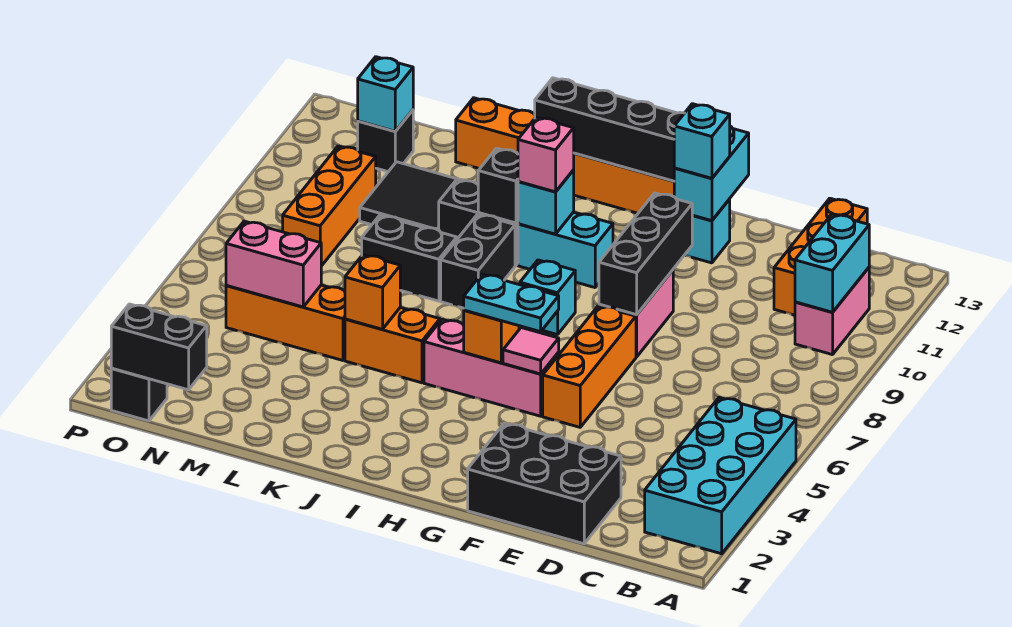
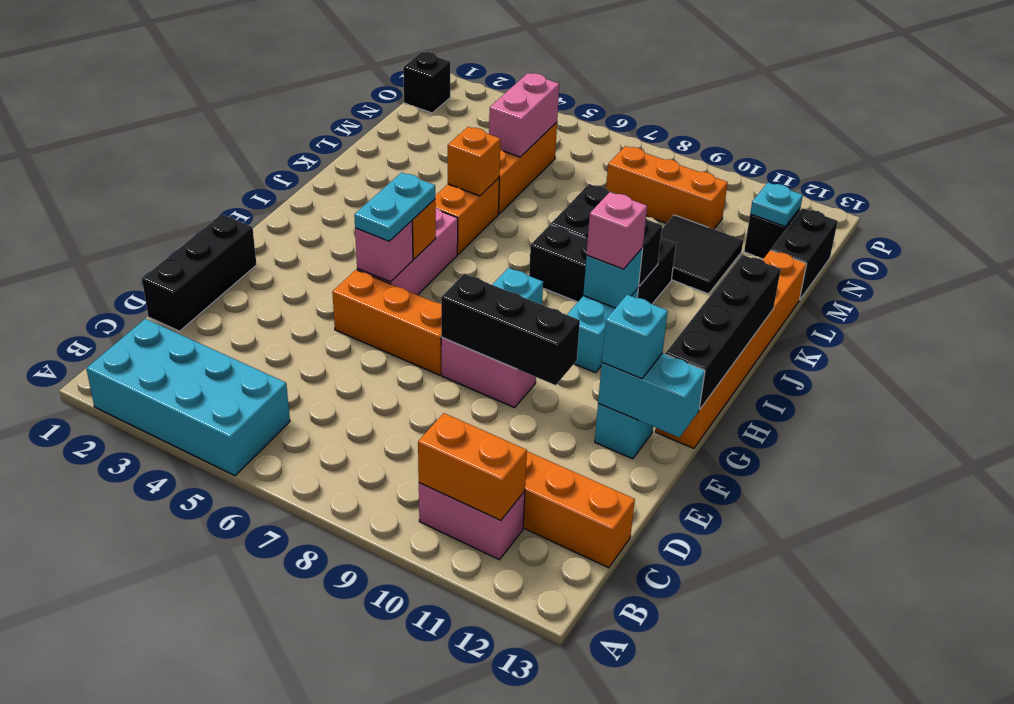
cyan 1x2 brick [795,214,869,312] -> orange 1x2 brick [418,413,527,520]
black 2x3 brick [468,423,621,544] -> black 1x3 brick [142,214,257,331]
pink 1x1 tile [503,328,559,374] -> pink 1x1 brick [355,221,413,282]
black 1x2 brick [111,304,207,390] -> black 1x2 brick moved to [771,208,838,299]
cyan 1x1 brick [358,57,413,131] -> cyan 1x1 plate [750,183,803,227]

